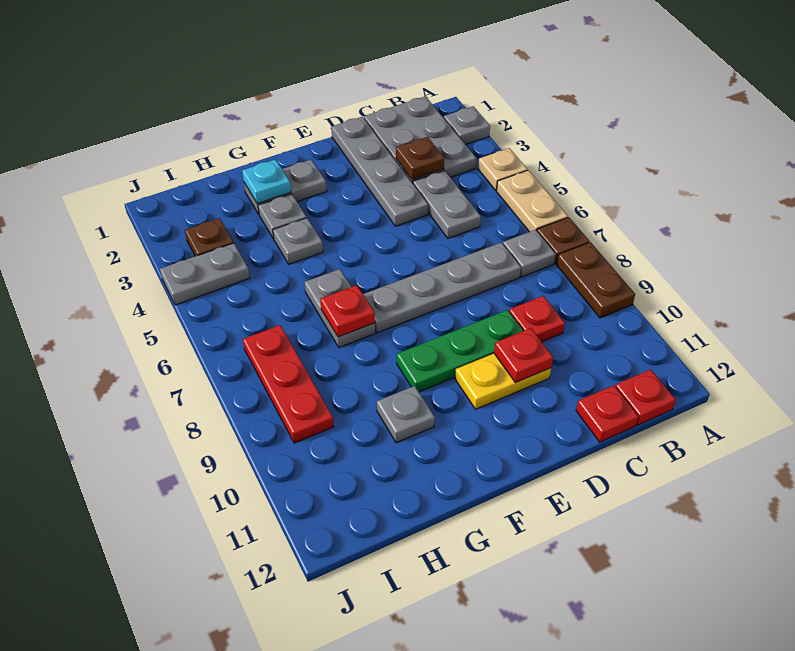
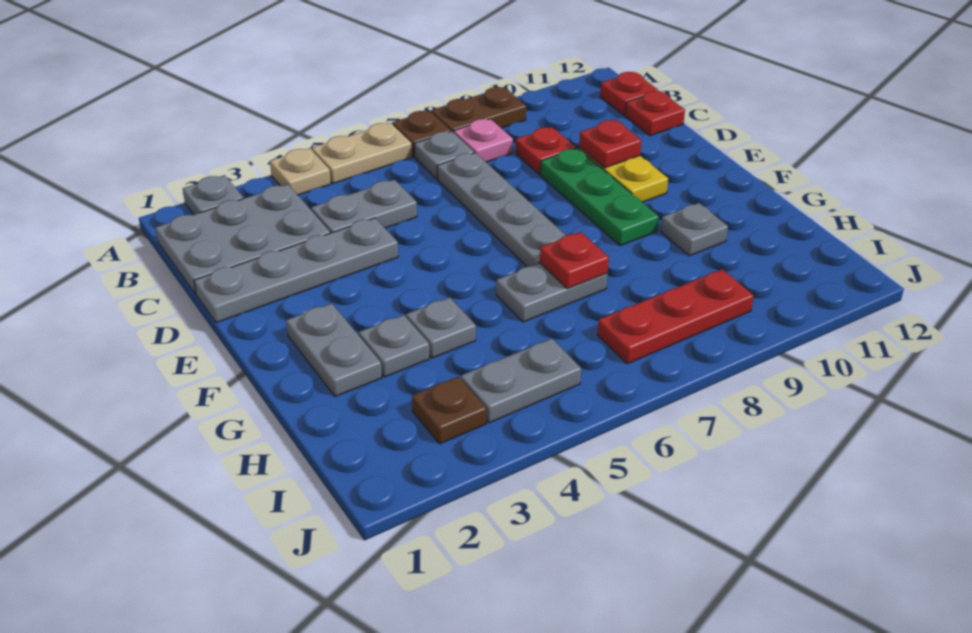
none -> pink 1x1 plate [454,119,513,162]
brown 1x1 plate [396,137,444,180] -> none
cyan 1x1 plate [242,159,291,204] -> none
grey 1x2 plate [160,243,250,305] -> grey 1x2 plate turned to [461,339,581,423]

